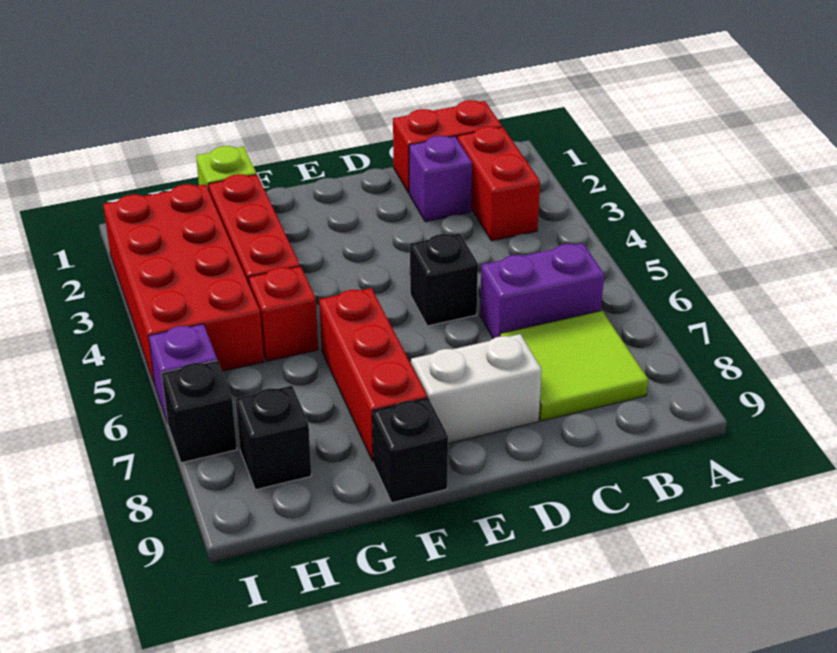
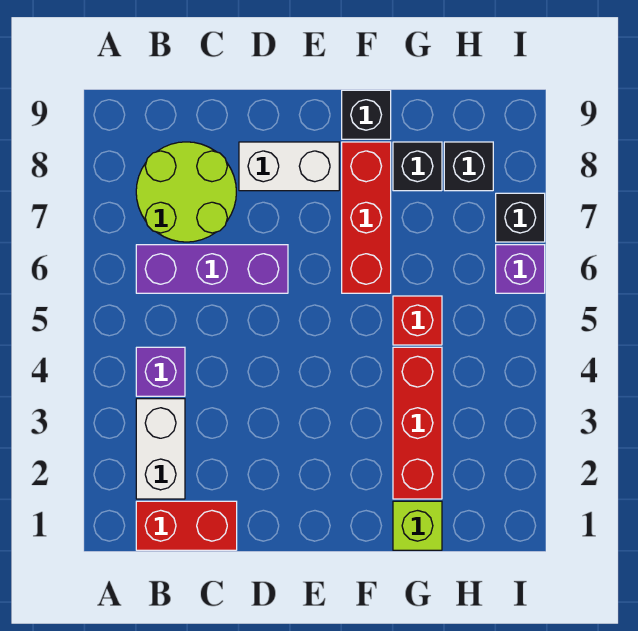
red 1x2 brick [457,127,540,241] -> white 1x2 brick [136,399,185,499]
purple 1x2 brick [480,243,604,339] -> purple 1x3 brick [136,245,288,293]
lime 2x2 tile [500,311,648,421] -> lime 2x2 round brick [136,142,236,242]
purple 1x1 brick [409,136,472,222] -> purple 1x1 brick moved to [136,347,185,396]
black 1x1 brick [410,233,478,326] -> black 1x1 brick moved to [393,142,442,191]
red 2x4 brick [103,184,264,385] -> none

